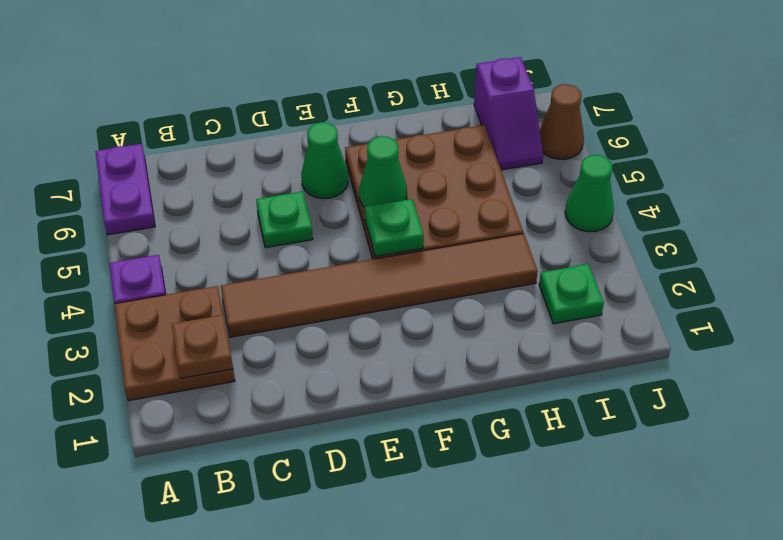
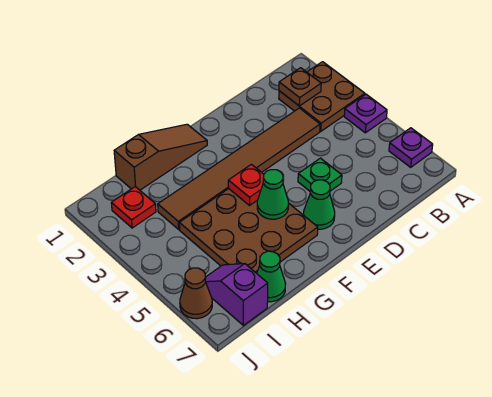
purple 1x2 plate [95,144,155,235] -> purple 1x1 plate [389,128,433,167]
none -> brown 1x3 slope [114,124,207,190]
green 1x1 plate [365,199,424,256] -> red 1x1 plate [228,164,264,205]
green 1x1 plate [539,264,604,324] -> red 1x1 plate [111,187,156,228]
green 1x1 cone [565,155,614,232] -> green 1x1 cone moved to [257,251,286,302]

